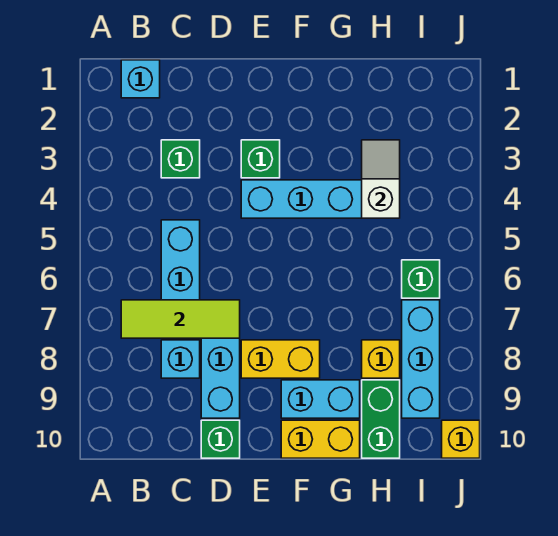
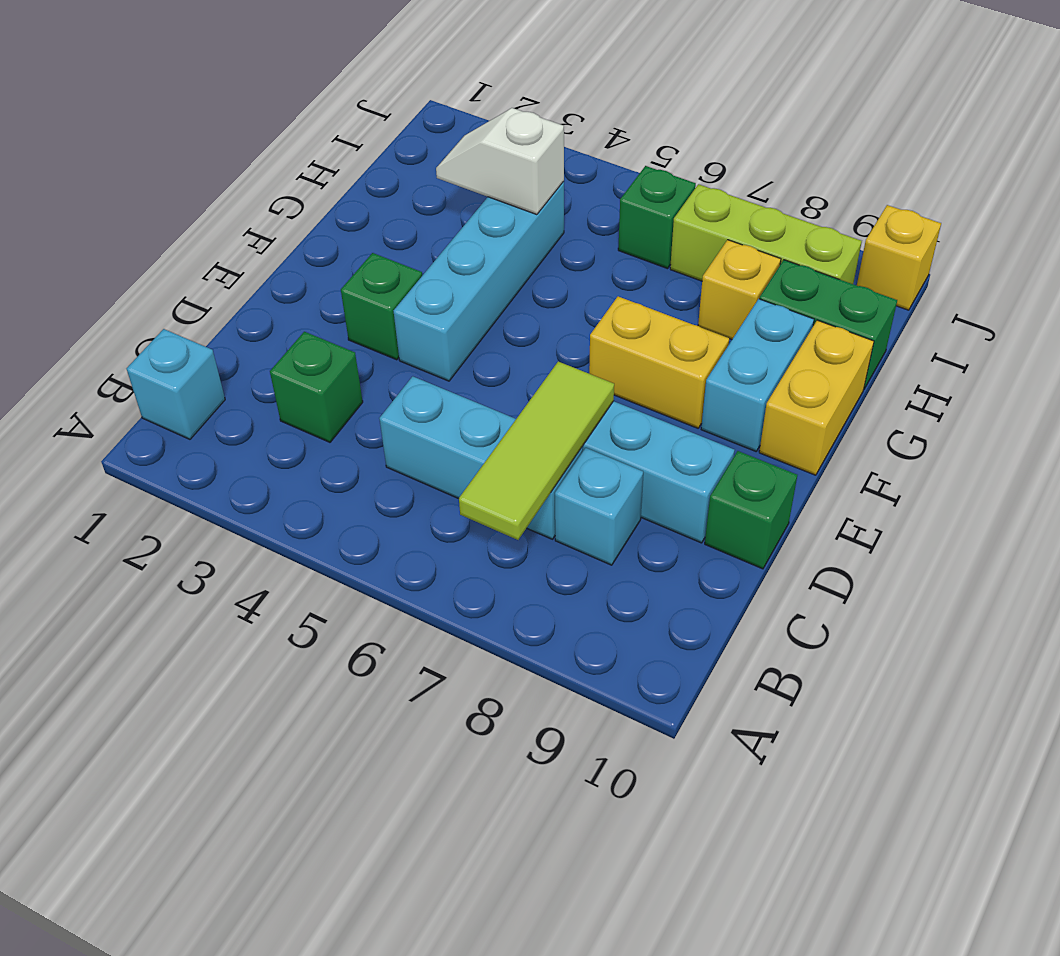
yellow 1x2 brick [241,340,320,378] -> yellow 1x2 brick turned to [589,296,729,428]
cyan 1x3 brick [402,300,440,418] -> lime 1x3 brick [670,184,862,284]

